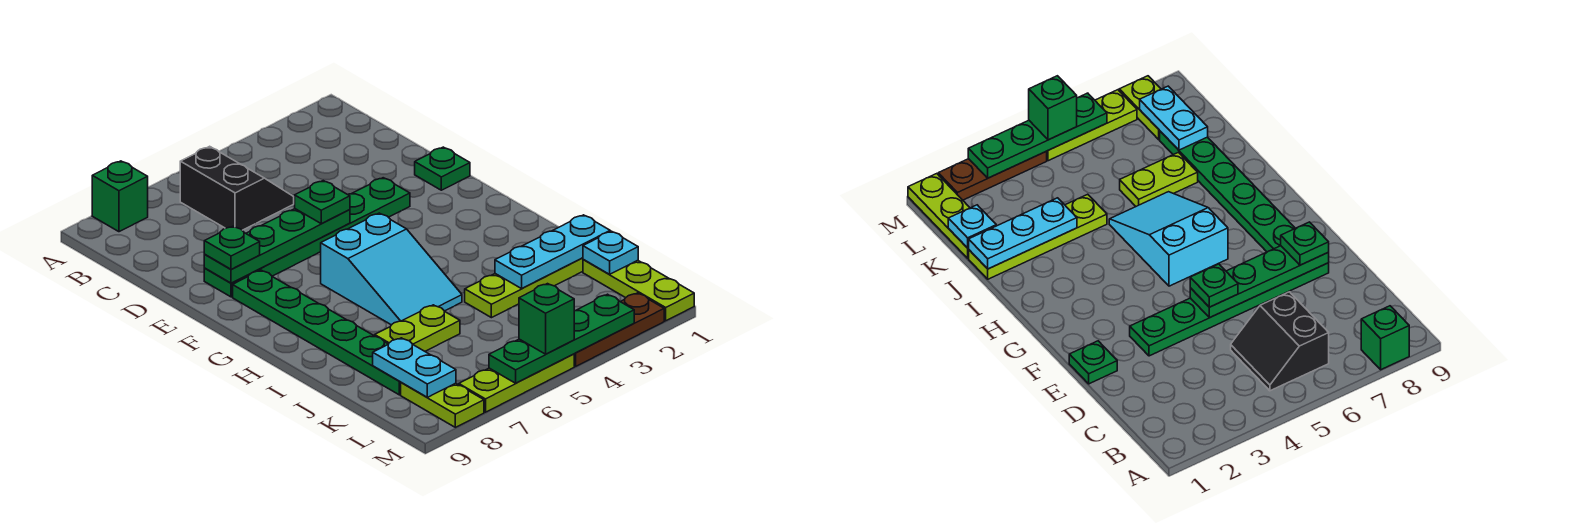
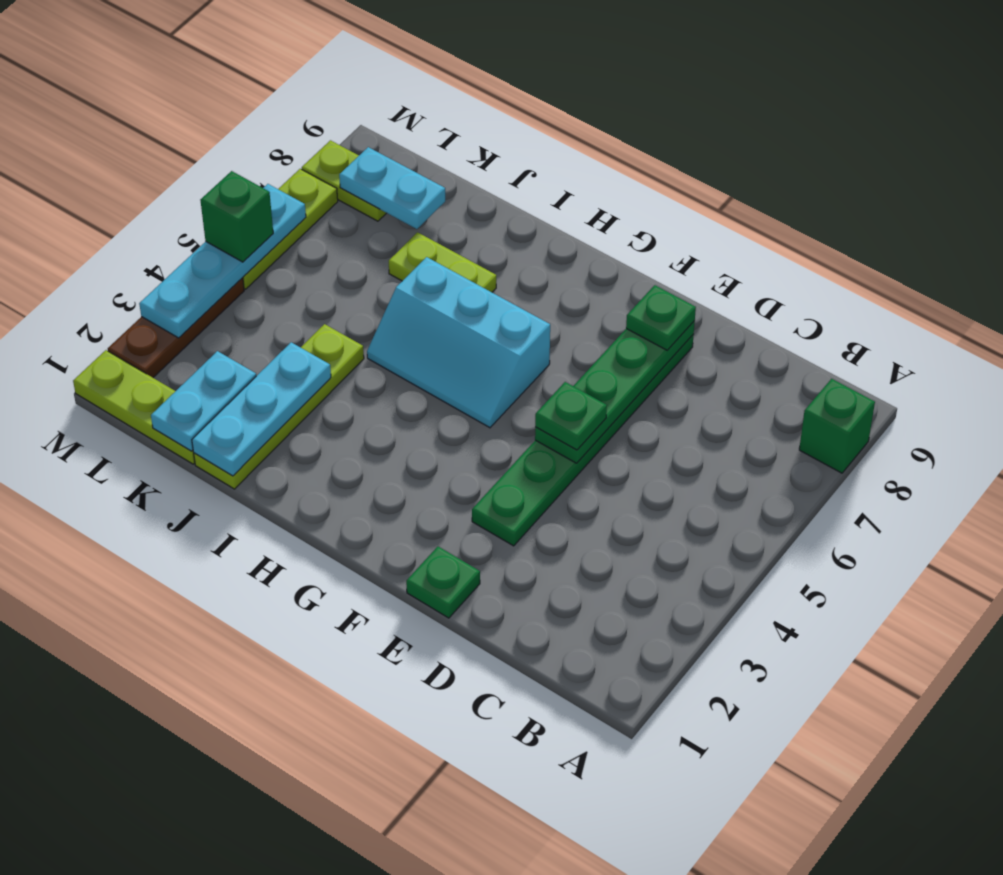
black 2x2 slope [180,146,294,230] -> none
green 1x6 plate [233,270,401,395] -> none
cyan 2x3 slope [321,213,462,325] -> cyan 2x3 slope turned to [367,257,550,428]
lime 1x2 plate [375,305,460,351] -> lime 1x2 plate turned to [389,232,496,292]
cyan 1x1 plate [583,231,638,275] -> cyan 1x2 plate [151,351,256,451]
green 1x4 plate [489,294,634,383] -> cyan 1x4 plate [139,184,306,338]

